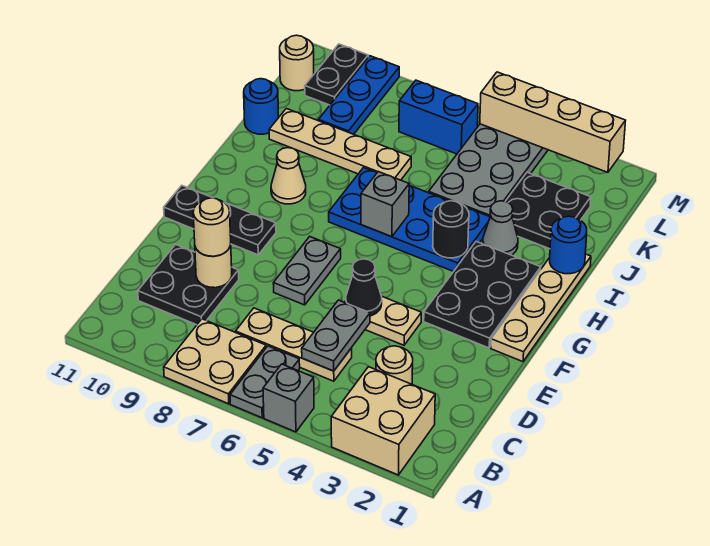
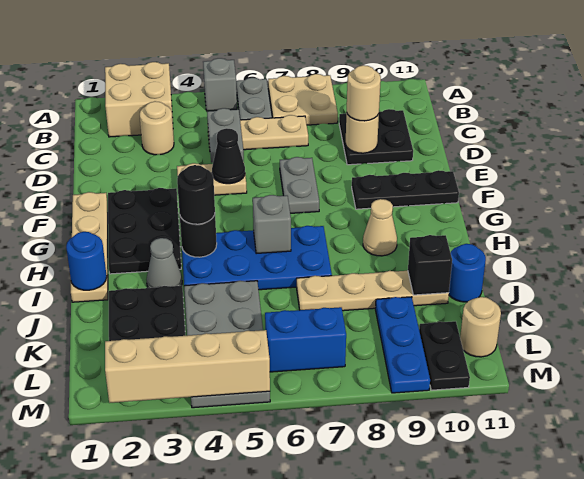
none -> black 1x1 round brick [177,165,215,224]
none -> black 1x1 brick [408,235,452,295]

